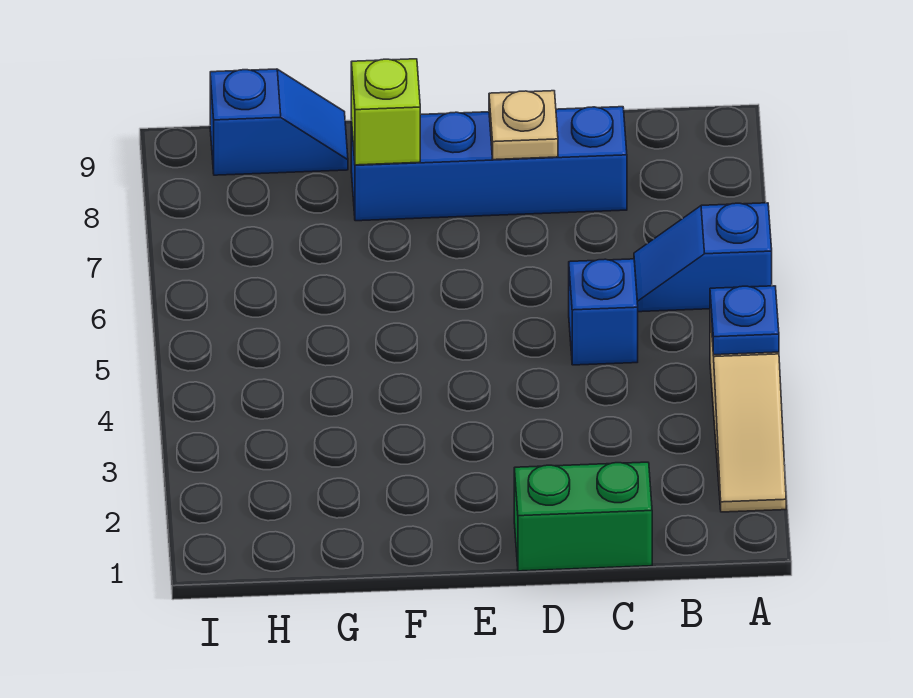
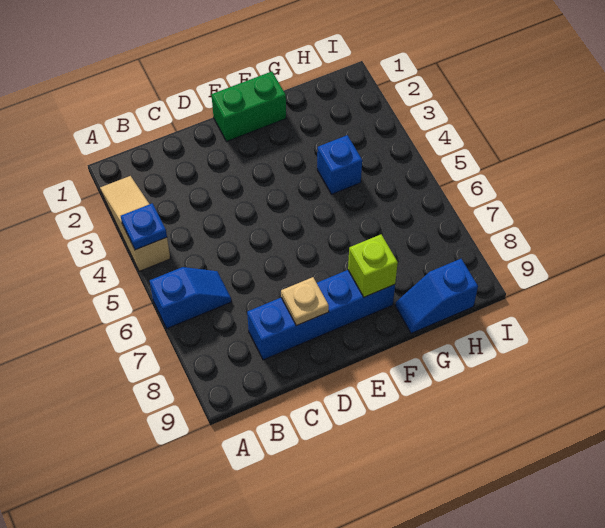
green 1x2 brick [514,462,652,571] -> green 1x2 brick moved to [211,72,286,142]
blue 1x1 brick [569,259,638,365] -> blue 1x1 brick moved to [317,135,362,194]

